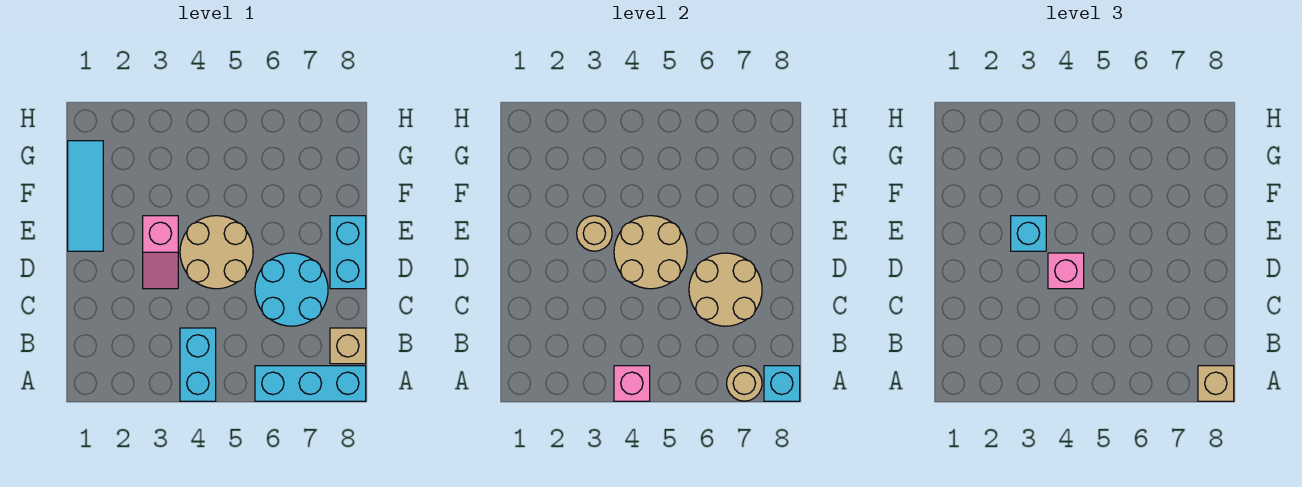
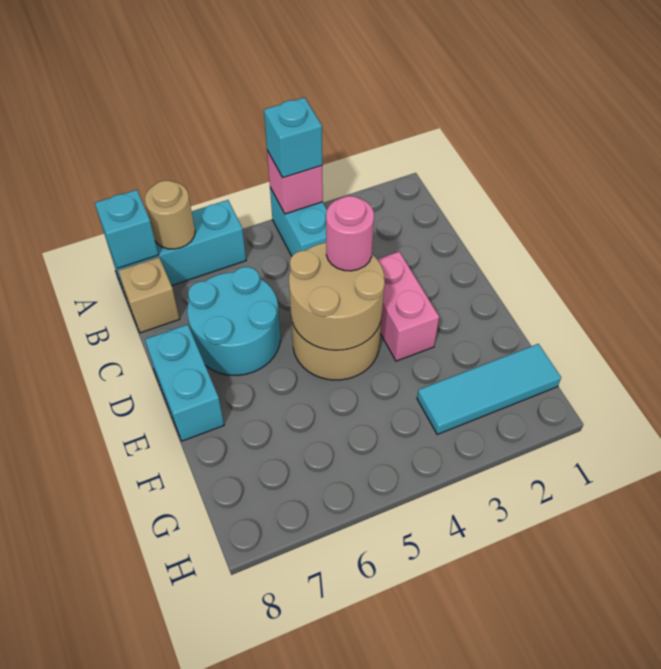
tan 1x1 brick [1198,366,1234,401] -> none
tan 2x2 round brick [689,253,762,326] -> none
pink 1x2 slope [143,216,178,289] -> pink 1x2 brick [377,252,439,361]
pink 1x1 brick [1048,253,1084,289] -> pink 1x1 round brick [326,196,374,271]
cyan 1x3 tile [68,141,103,251] -> cyan 1x3 tile turned to [417,344,561,434]
tan 1x1 round brick [577,216,612,251] -> none
cyan 1x1 brick [1011,216,1046,251] -> cyan 1x1 brick moved to [264,97,322,178]

